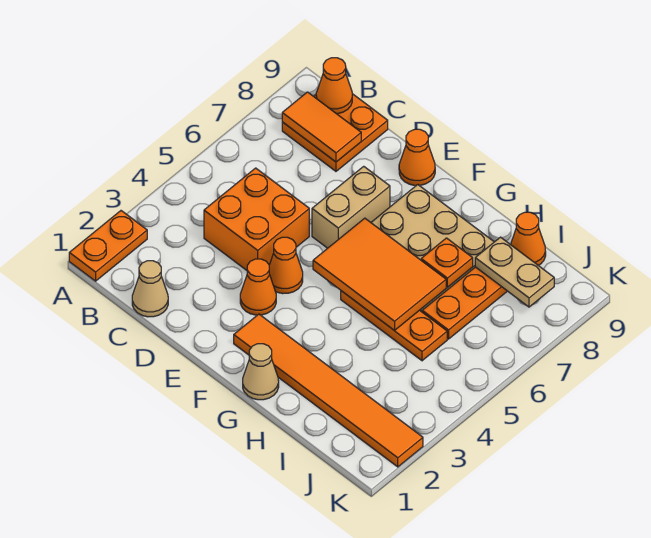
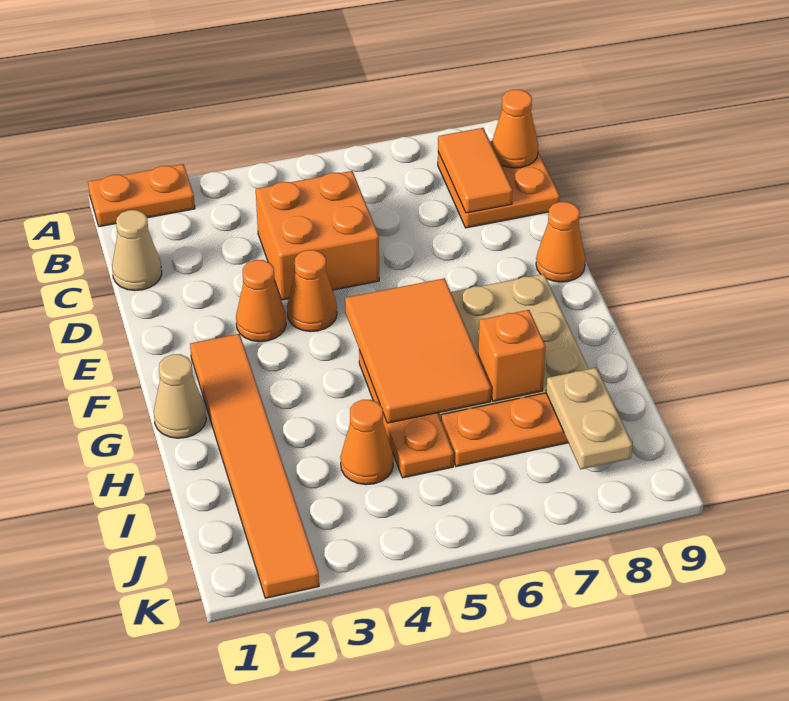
tan 1x2 brick [312,166,390,248] -> none
orange 1x1 plate [421,238,473,287] -> orange 1x1 brick [478,310,546,401]
orange 1x1 cone [511,212,546,265] -> orange 1x1 cone moved to [340,400,393,485]

